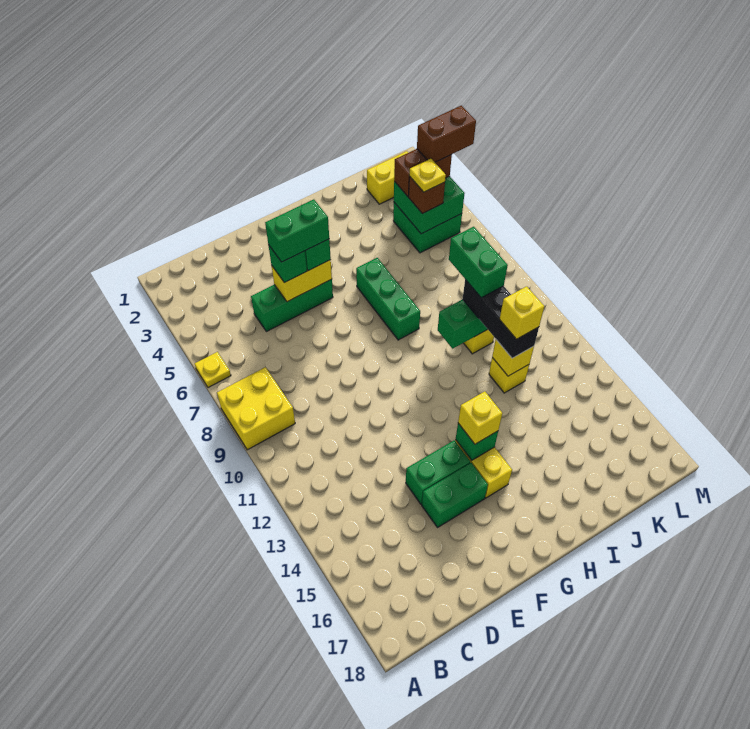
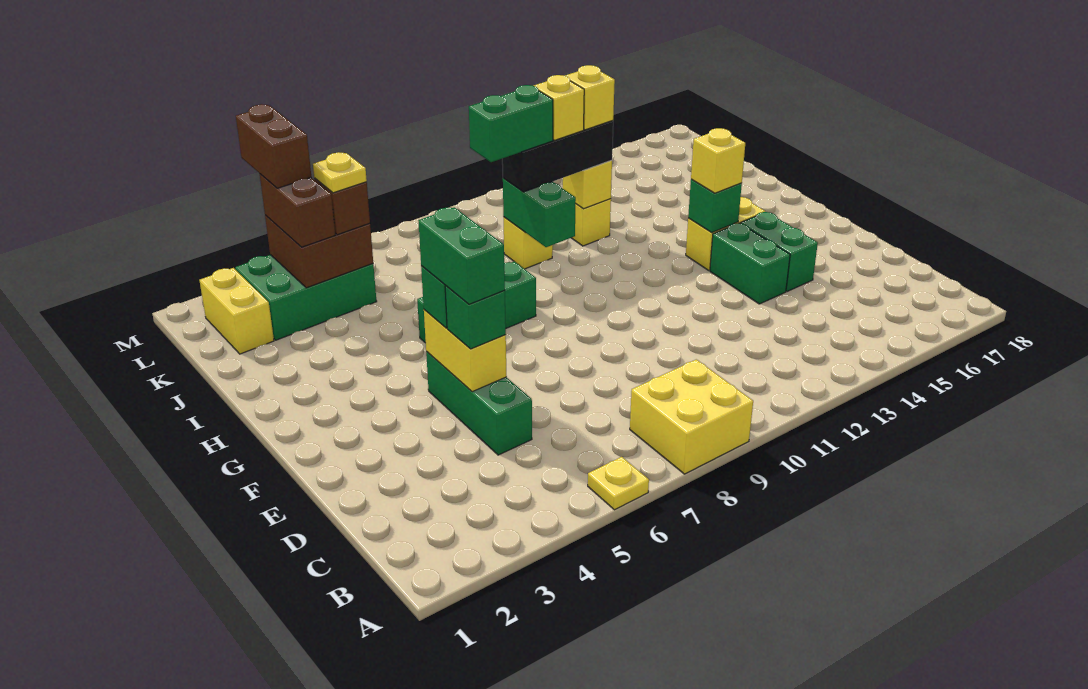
none -> yellow 1x1 brick [534,75,584,140]
green 2x2 brick [393,203,462,253] -> green 2x3 brick [235,255,377,340]
green 2x2 brick [394,176,465,234] -> brown 2x2 brick [265,215,373,288]

